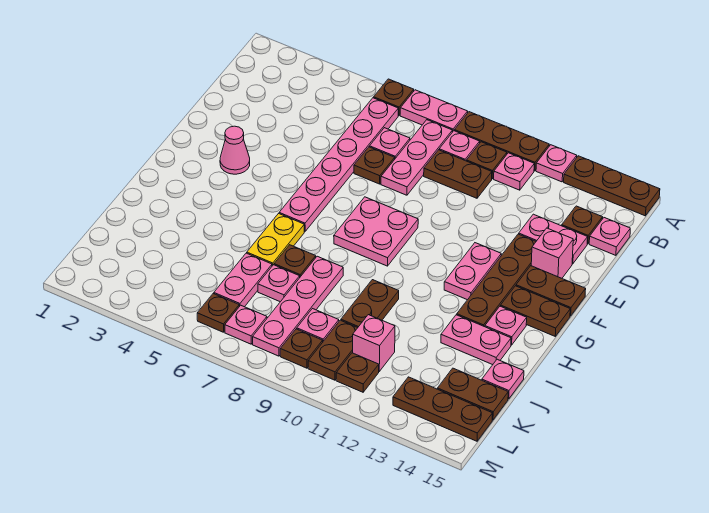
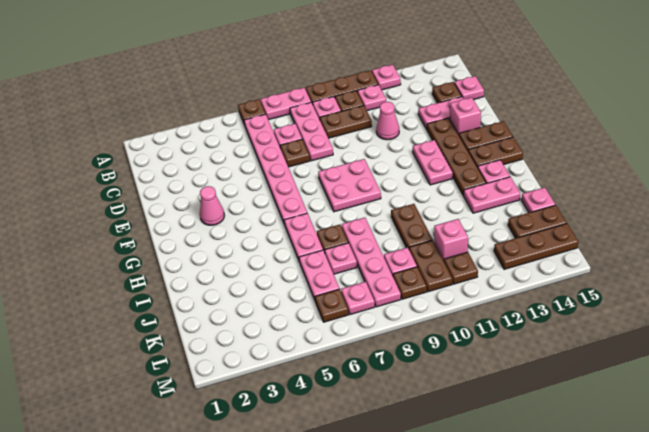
brown 1x3 plate [564,156,660,216] -> none
none -> pink 1x1 cone [376,102,399,140]
yellow 1x2 plate [247,214,304,266] -> pink 1x2 plate [284,213,323,262]

